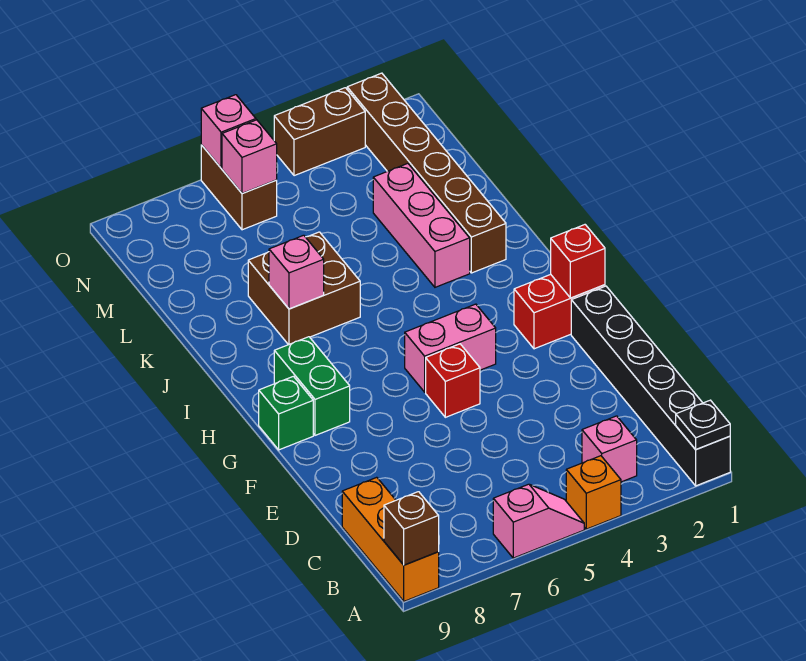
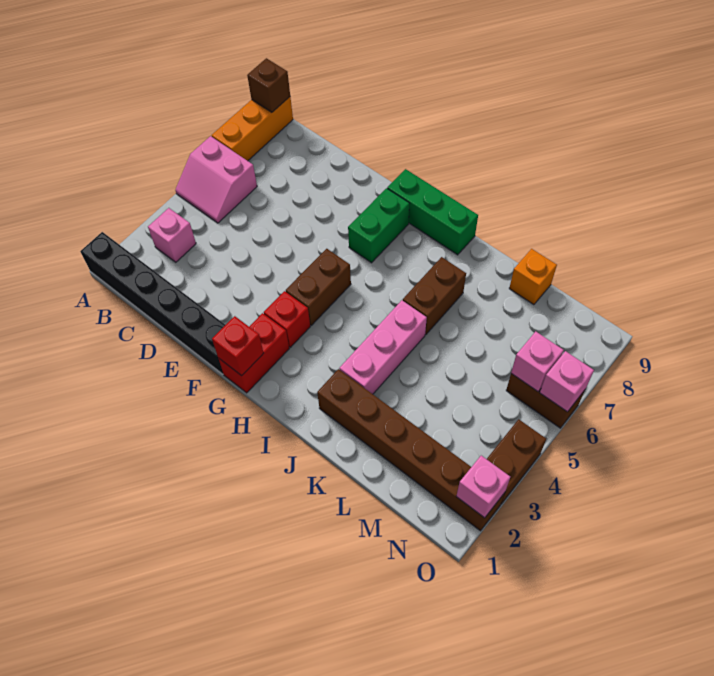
black 1x1 plate [676,400,730,449] -> none
orange 1x1 brick [566,456,621,529] -> orange 1x1 brick moved to [509,249,557,305]
pink 1x2 slope [493,484,584,558] -> pink 2x2 slope [175,136,257,223]
orange 1x3 brick [342,477,439,601] -> orange 1x3 brick turned to [212,97,293,161]
red 1x1 brick [426,344,480,417] -> red 1x1 brick moved to [264,291,310,347]
pink 1x2 brick [405,304,496,392] -> brown 1x2 brick [286,249,351,325]
green 1x2 brick [274,337,350,435] -> green 1x2 brick turned to [348,188,410,263]
green 1x1 brick [259,376,313,450] -> green 1x3 brick [387,169,478,255]
pink 1x3 brick [373,163,470,287] -> pink 1x3 brick turned to [339,300,427,394]
brown 2x2 brick [248,232,360,345] -> brown 1x2 brick [403,257,466,335]
pink 1x1 brick [269,235,324,309] -> pink 1x1 brick moved to [456,456,510,518]

